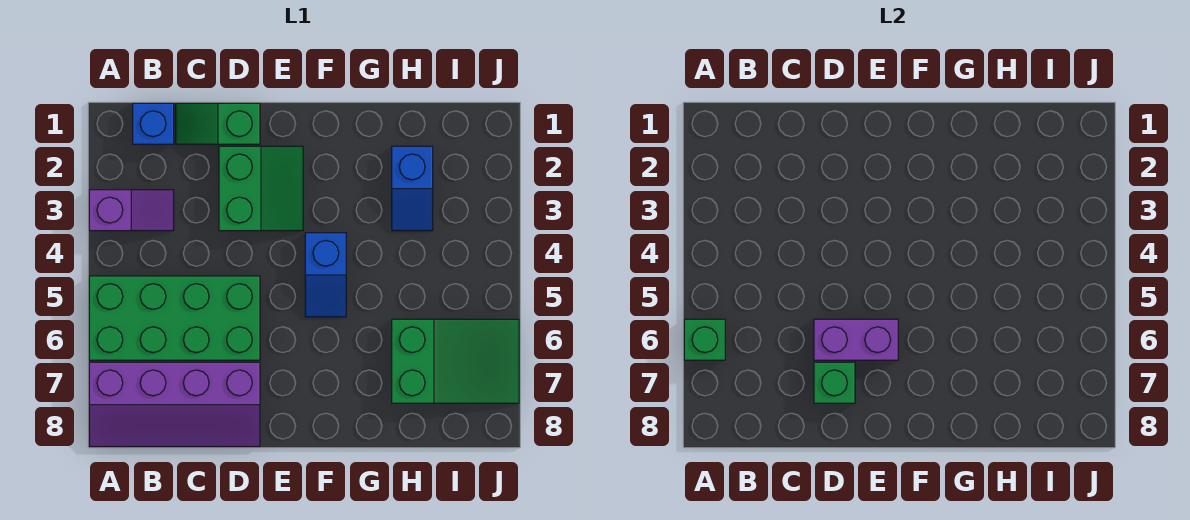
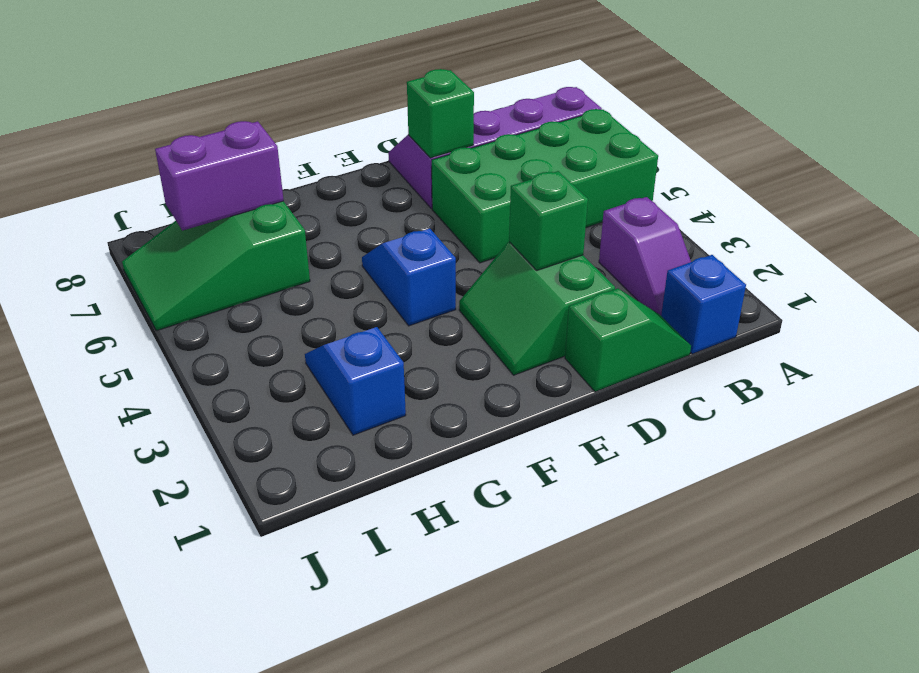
purple 1x2 slope [89,190,174,231] -> purple 1x2 slope turned to [599,197,691,315]
green 1x1 brick [684,319,725,360] -> green 1x1 brick moved to [509,171,588,270]
purple 1x2 brick [814,319,898,360] -> purple 1x2 brick moved to [155,121,284,231]

